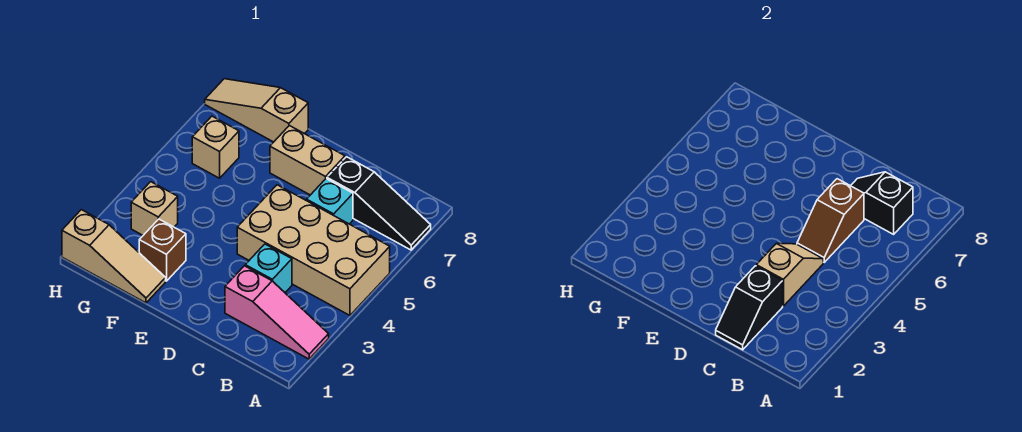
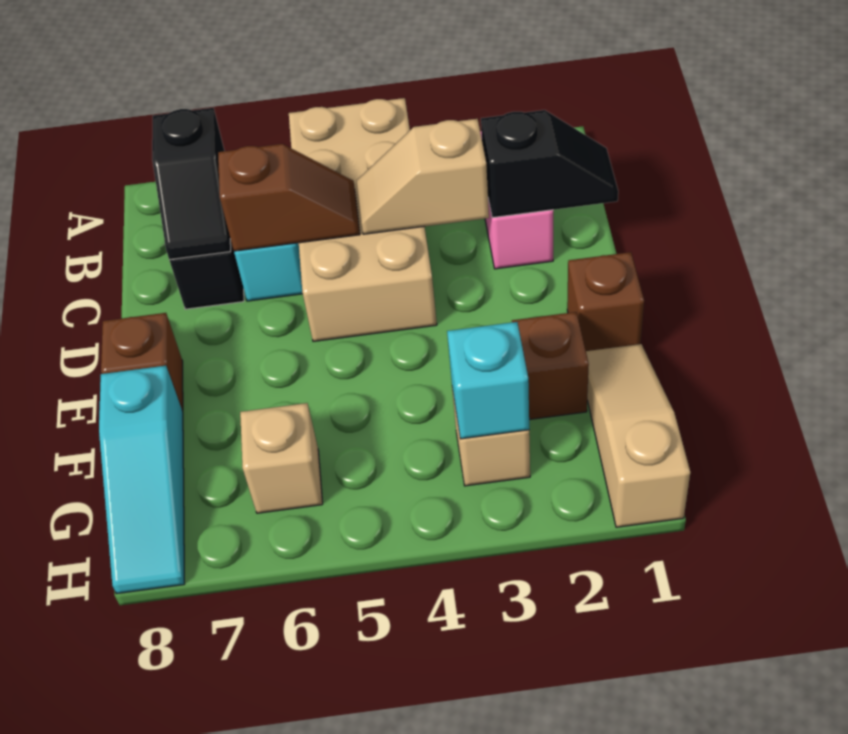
cyan 1x1 brick [245,244,292,292] -> cyan 1x1 brick moved to [447,322,529,439]
tan 1x2 brick [270,126,345,195] -> none
none -> brown 1x1 brick [567,252,644,351]
none -> brown 1x1 brick [101,313,183,410]
tan 1x3 slope [205,79,308,142] -> cyan 1x3 slope [99,366,185,594]

